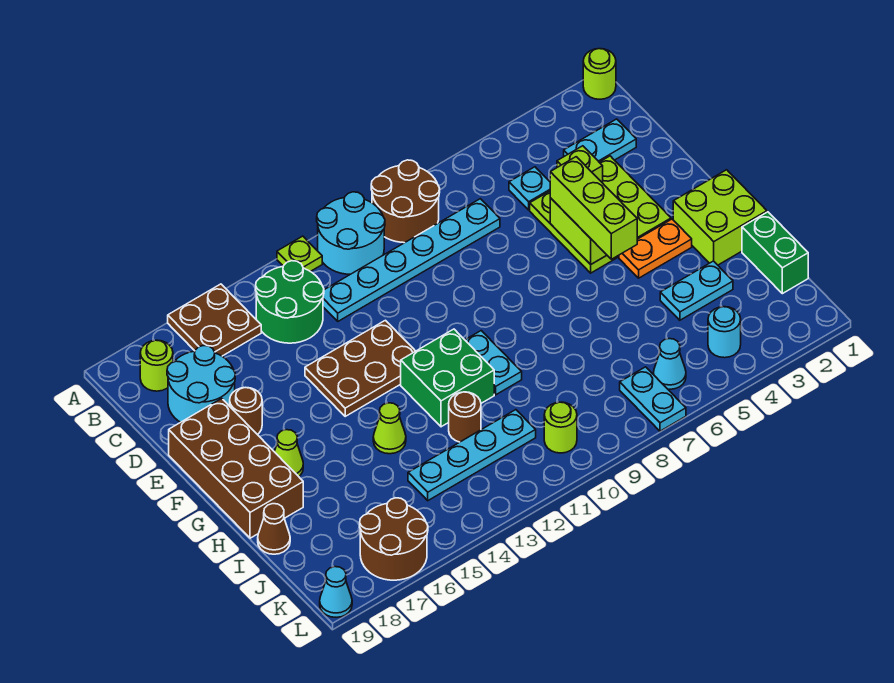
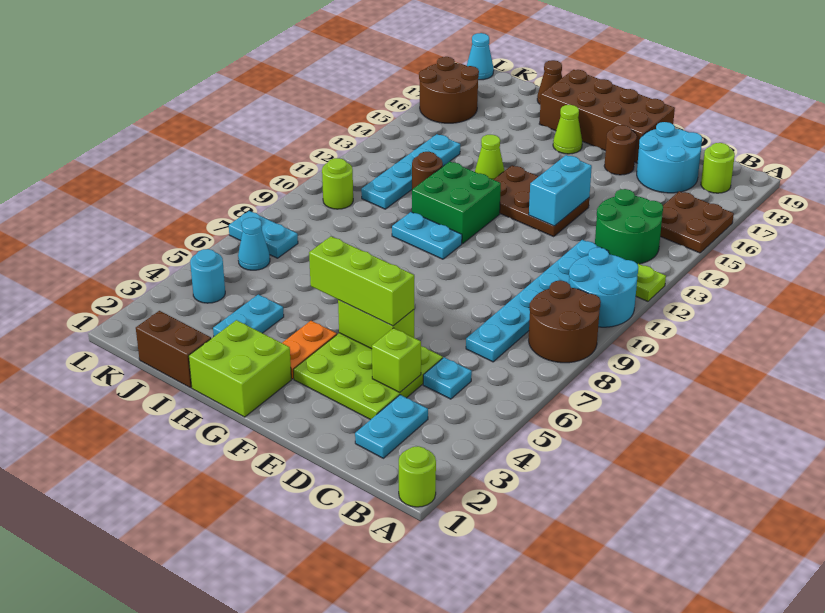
brown 2x3 plate [305,320,415,416] -> brown 2x3 plate turned to [493,165,589,236]
none -> cyan 1x2 brick [529,155,592,226]
green 1x2 brick [742,212,808,294] -> brown 1x2 brick [136,311,211,388]

